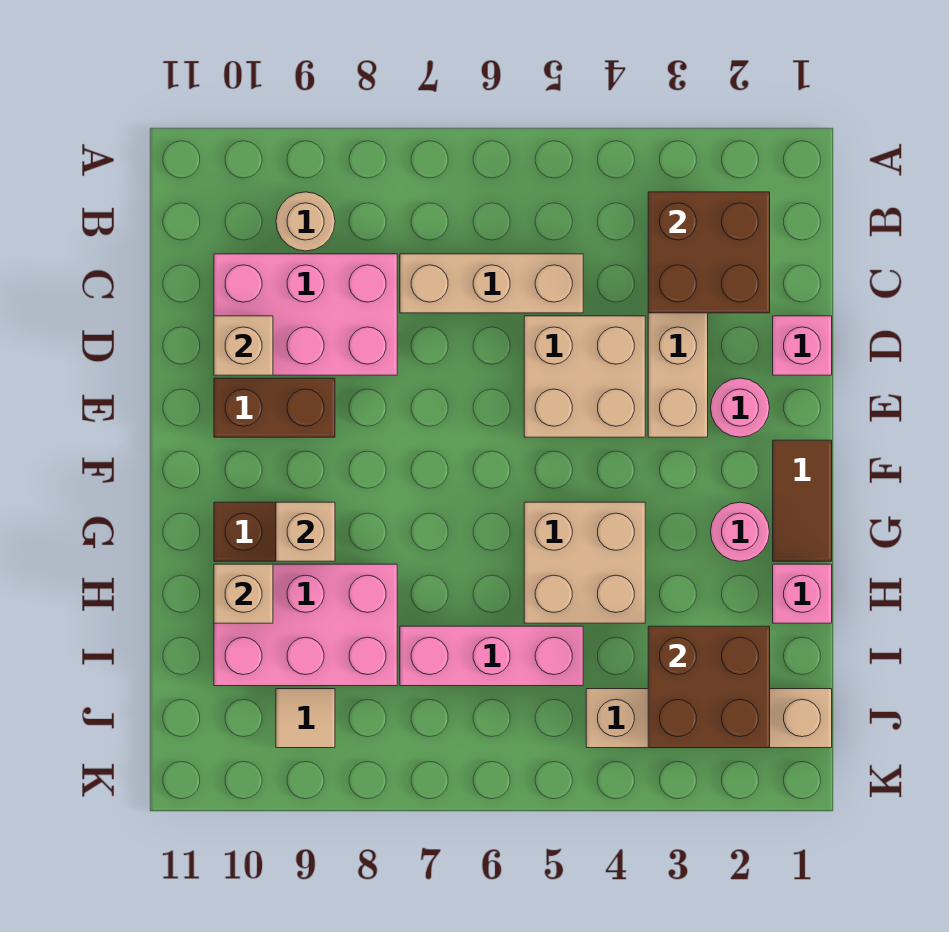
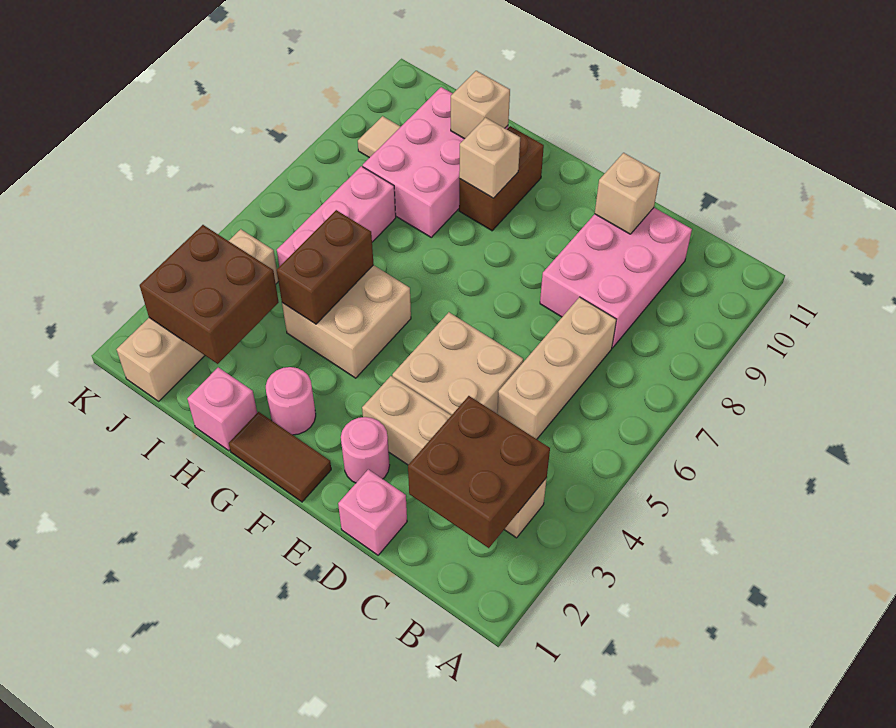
tan 1x1 round brick [276,192,335,251] -> none
brown 1x2 brick [214,378,335,437] -> brown 1x2 brick moved to [277,210,374,324]

